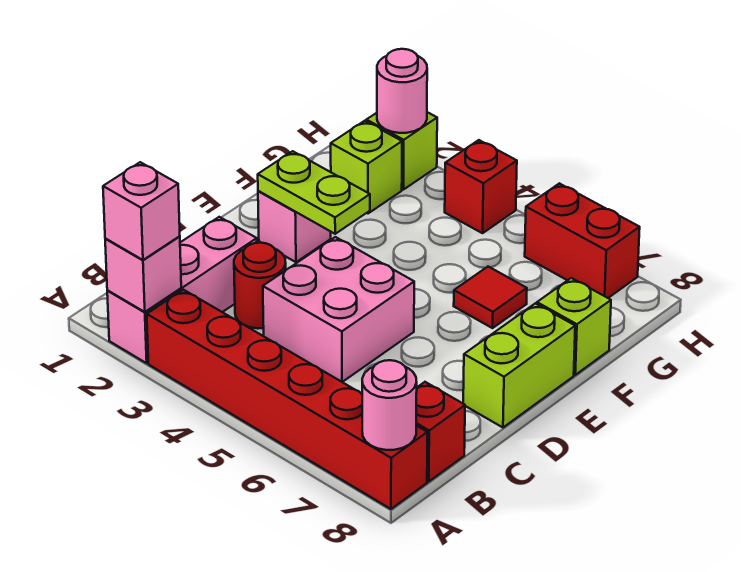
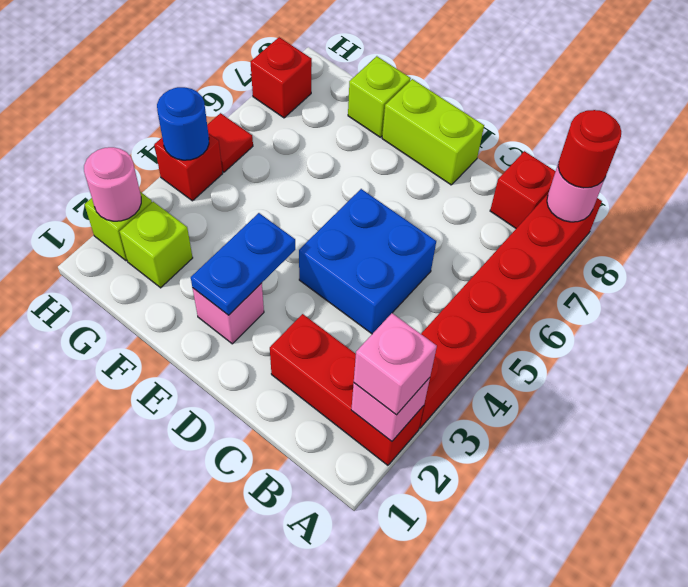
pink 1x3 brick [107,217,257,363] -> red 1x3 brick [270,314,424,465]
red 1x1 round brick [234,243,286,329] -> red 1x1 round brick moved to [558,110,621,188]
pink 2x2 brick [263,237,414,382] -> blue 2x2 brick [299,189,436,334]
lime 1x2 plate [258,151,370,234] -> blue 1x2 plate [191,213,295,315]
red 1x1 tile [454,267,527,328] -> red 1x1 tile moved to [207,113,253,172]
none -> blue 1x1 round brick [157,87,209,160]
red 1x2 brick [525,183,640,298] -> red 1x1 brick [251,37,312,118]

